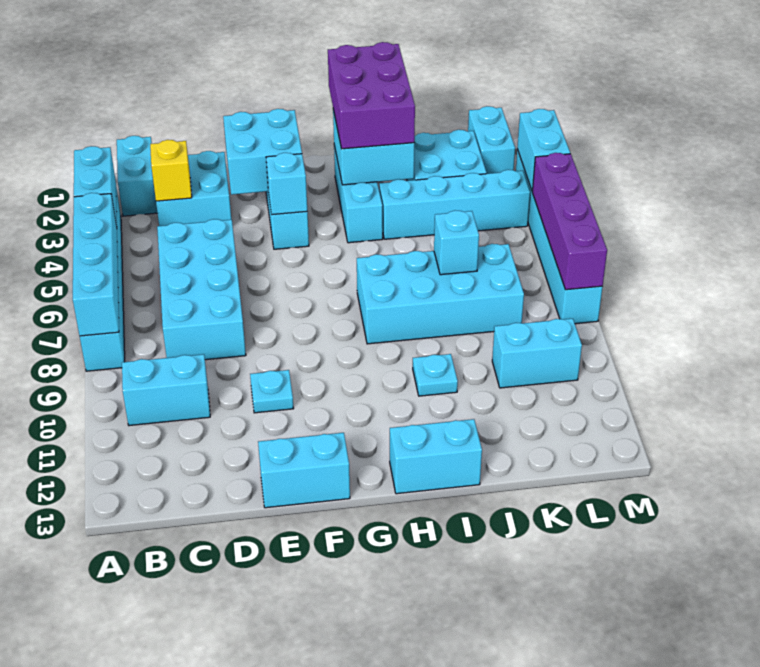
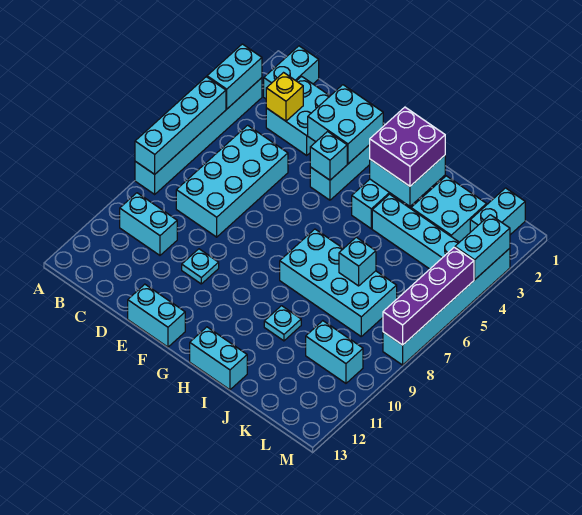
purple 2x3 brick [328,42,415,149] -> purple 2x2 brick [370,107,445,186]

